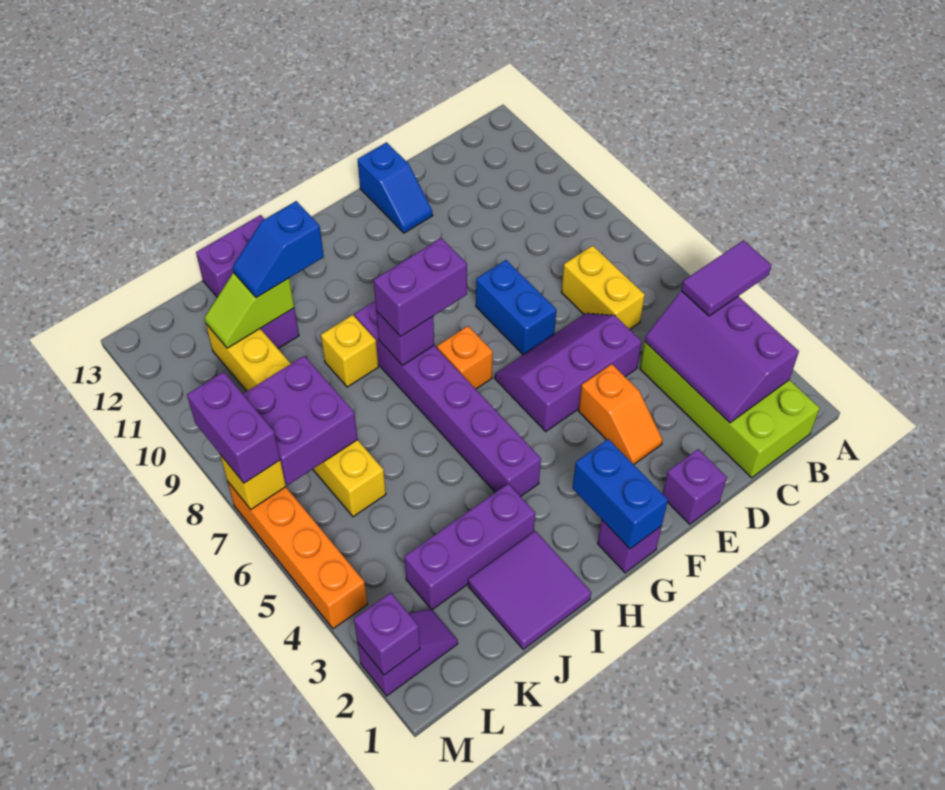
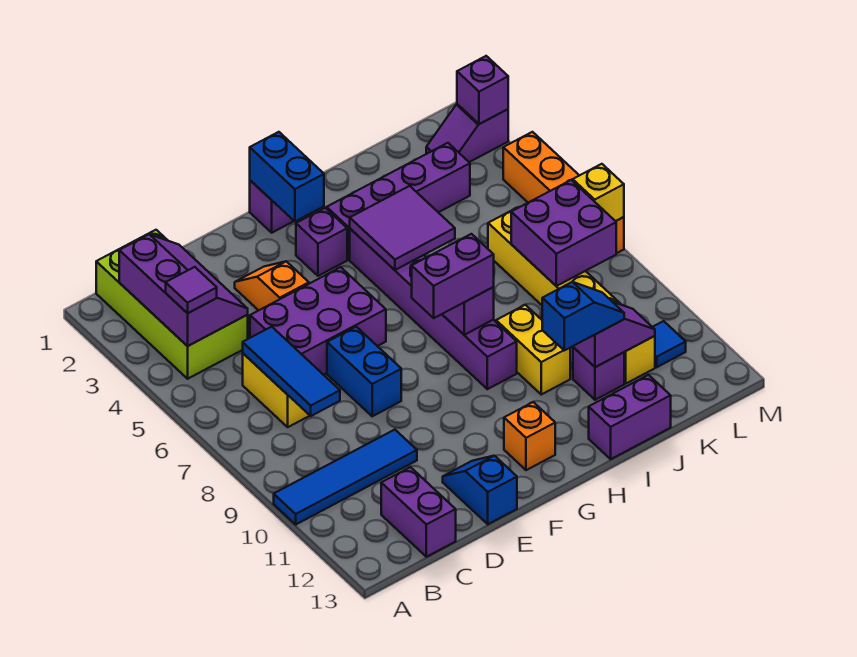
purple 1x2 tile [681,240,772,316] -> purple 1x1 tile [166,267,217,313]
none -> blue 1x4 tile [274,430,417,524]
none -> blue 1x3 tile [243,327,340,416]
purple 2x3 slope [495,313,642,431] -> purple 2x3 brick [250,267,386,375]
purple 1x1 brick [663,449,727,524] -> purple 1x1 brick moved to [296,208,347,276]
orange 1x1 brick [437,326,493,389] -> orange 1x1 brick moved to [504,402,555,470]
purple 2x2 tile [468,531,591,649] -> purple 2x2 tile moved to [350,186,455,270]
purple 1x3 brick [404,484,535,610] -> purple 1x4 brick [327,143,470,259]
yellow 1x1 brick [321,315,378,387] -> yellow 1x2 brick [496,305,570,394]
lime 1x2 slope [204,273,294,348] -> purple 1x2 slope [573,302,655,367]
none -> blue 1x1 tile [653,321,686,367]
purple 1x2 brick [187,372,280,483] -> purple 1x2 brick moved to [381,467,456,557]

